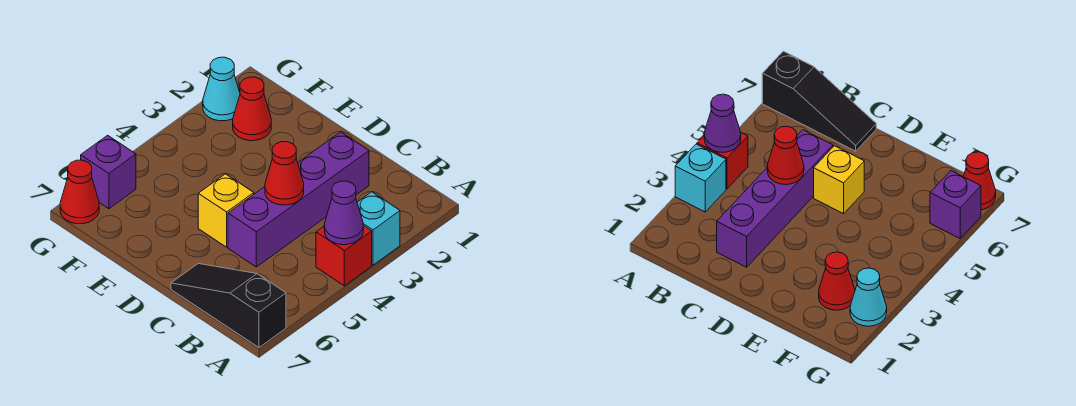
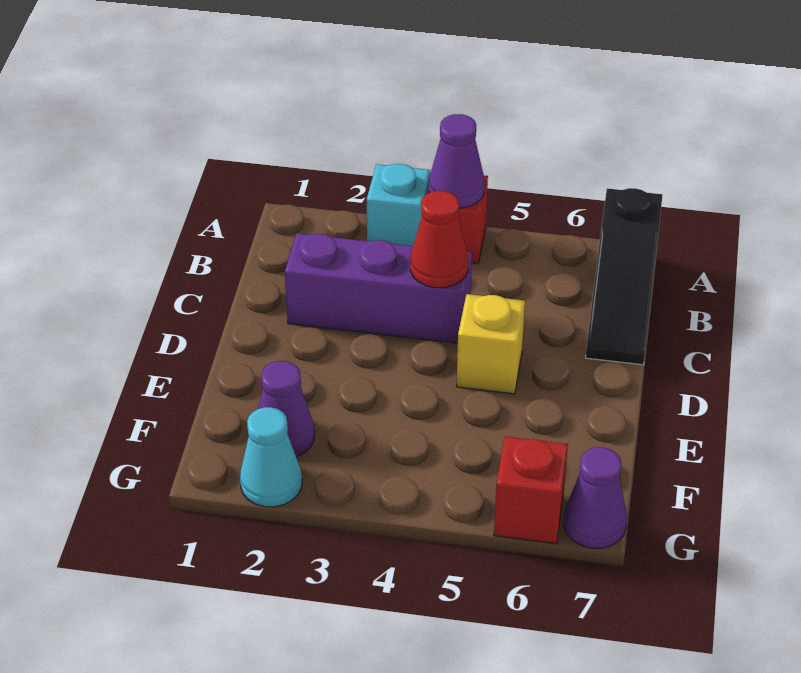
purple 1x4 brick [228,132,369,267] -> purple 1x3 brick [285,233,472,343]
red 1x1 cone [233,77,271,141] -> purple 1x1 cone [258,361,315,457]
purple 1x1 brick [81,135,136,209] -> red 1x1 brick [494,437,568,544]
red 1x1 cone [60,160,99,224] -> purple 1x1 cone [563,447,627,548]

